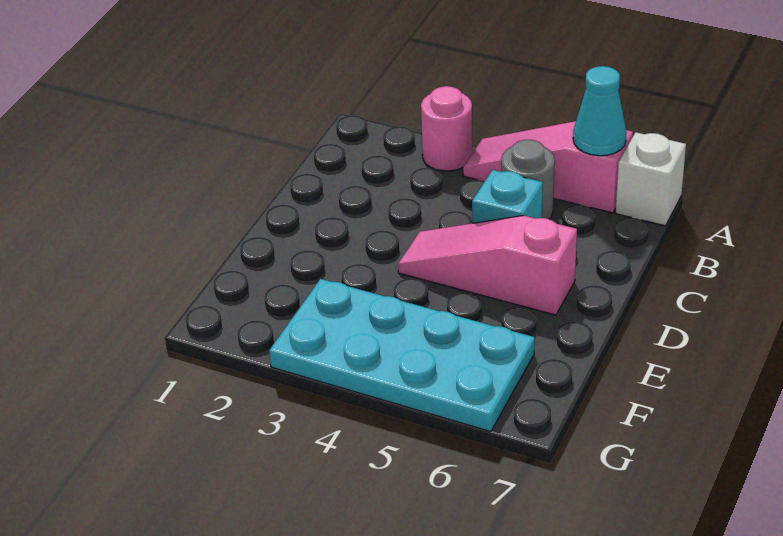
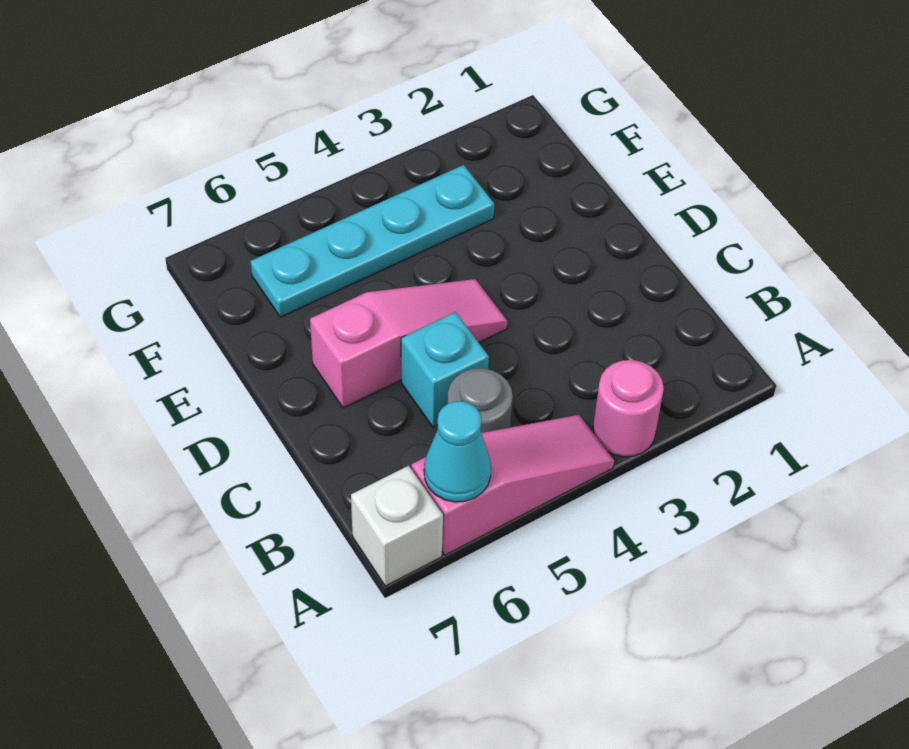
cyan 2x4 plate [269,279,535,432] -> cyan 1x4 plate [250,165,494,317]

